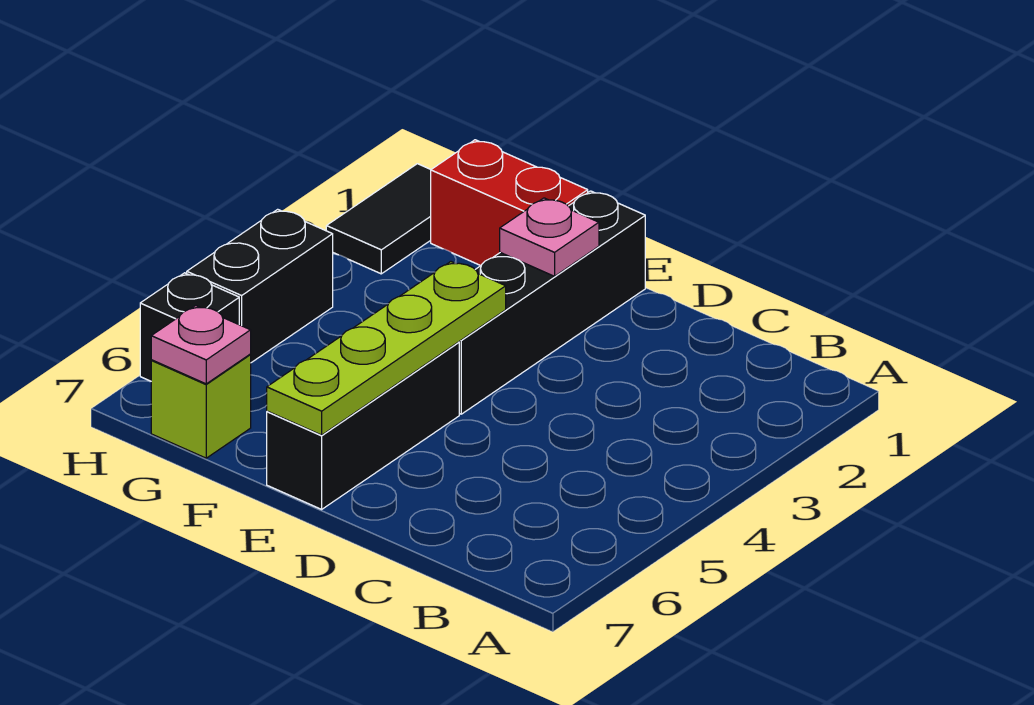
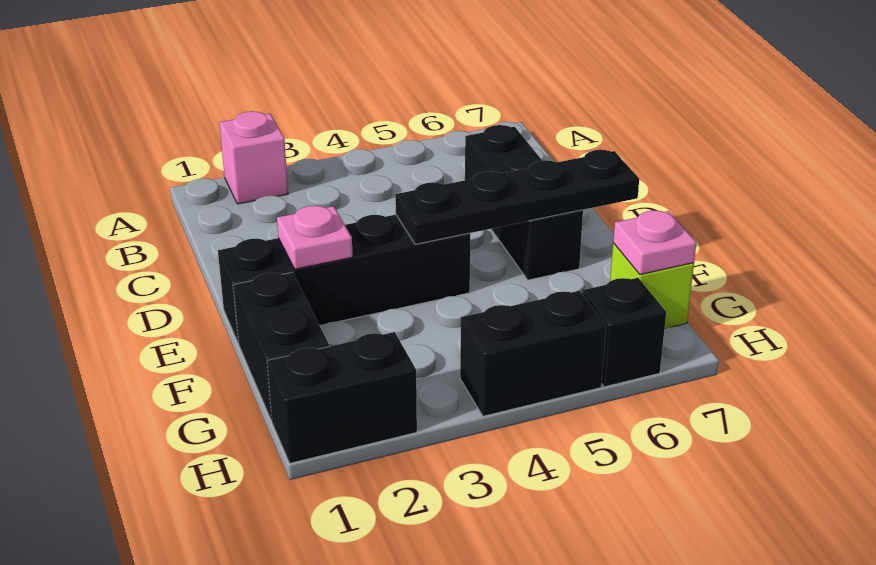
none -> pink 1x1 brick [219,111,288,204]
lime 1x4 plate [267,262,506,435] -> black 1x4 plate [395,150,639,244]
black 1x3 brick [267,342,459,509] -> black 1x3 brick turned to [465,125,583,280]
red 1x2 brick [431,140,588,266] -> black 1x2 brick [233,272,329,421]
black 1x2 tile [326,164,431,274] -> black 1x2 brick [267,332,417,463]

